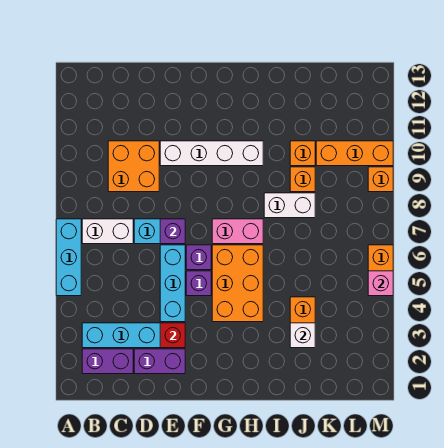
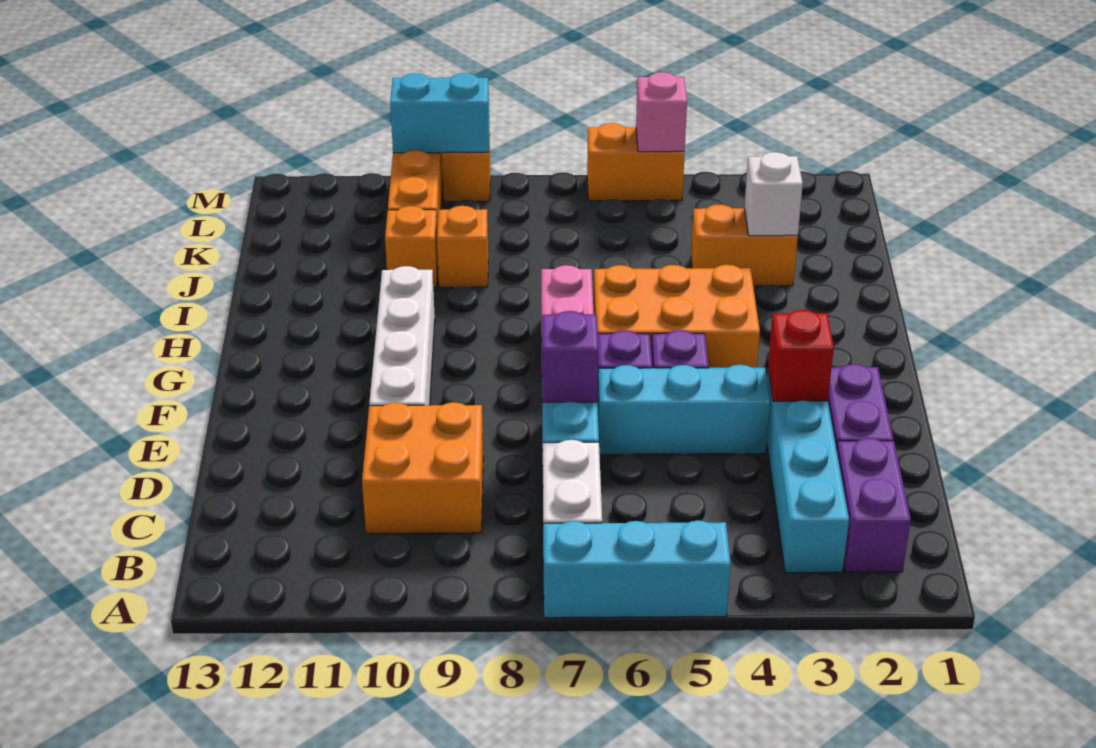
white 1x2 brick [264,193,315,218] -> none
none -> cyan 1x2 brick [390,73,489,153]

